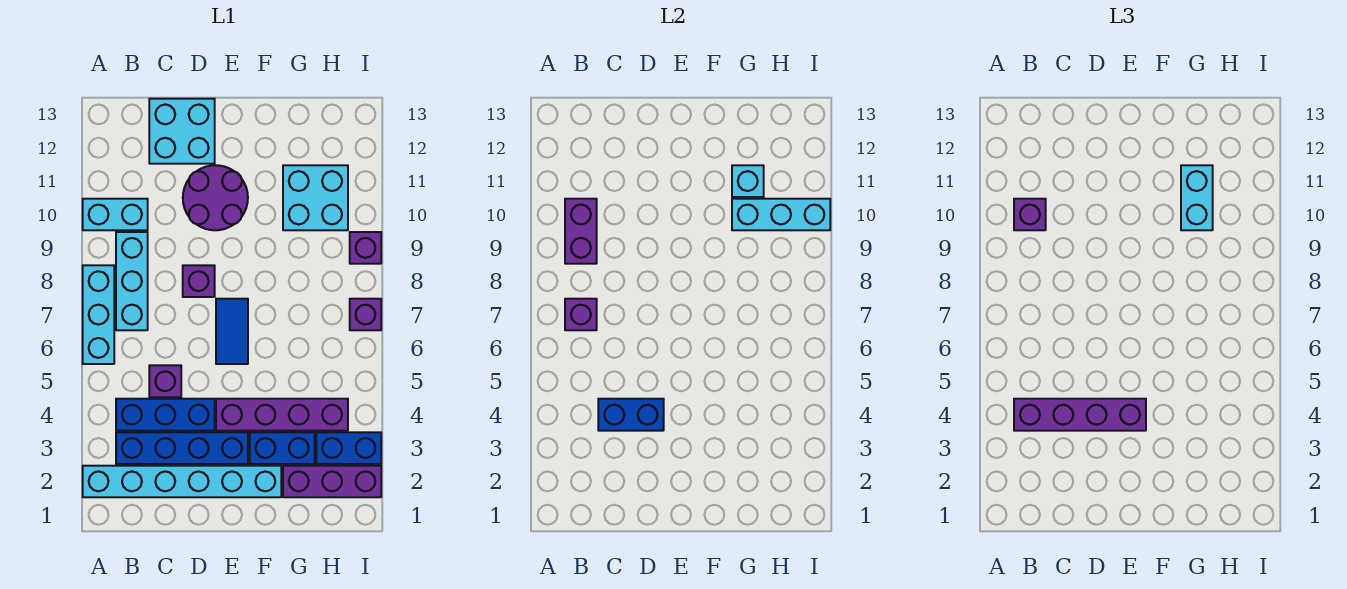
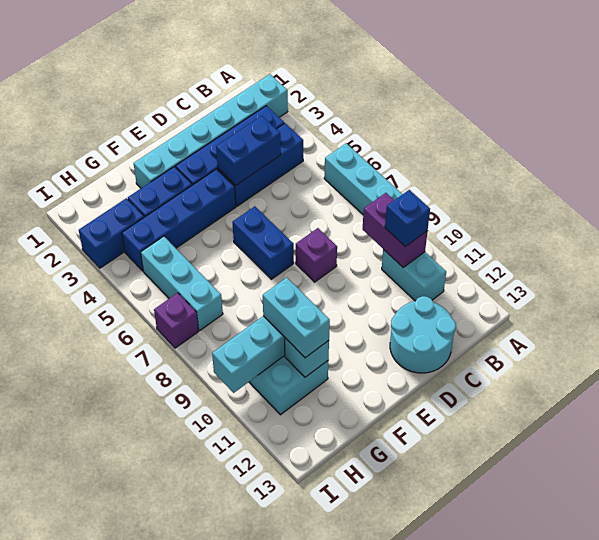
cyan 1x2 brick [83,199,148,230] -> cyan 1x2 brick turned to [382,249,446,301]
purple 1x4 brick [1014,399,1146,431] -> none
cyan 1x3 brick [116,232,148,330] -> cyan 1x3 brick moved to [141,236,223,330]
purple 1x1 brick [565,299,597,330] -> none
purple 1x1 brick [1014,199,1046,230] -> blue 1x1 brick [385,190,430,247]
purple 1x1 brick [149,365,181,397] -> none
cyan 2x2 brick [149,99,215,164] -> cyan 2x2 round brick [390,296,456,373]
purple 2x2 round brick [183,165,248,230] -> none
purple 1x4 brick [216,399,348,431] -> blue 1x4 brick [122,169,236,271]
blue 1x2 tile [216,299,248,364] -> blue 1x2 brick [232,206,294,279]
purple 1x3 brick [283,466,381,497] -> none
purple 1x1 brick [350,232,381,264] -> none

